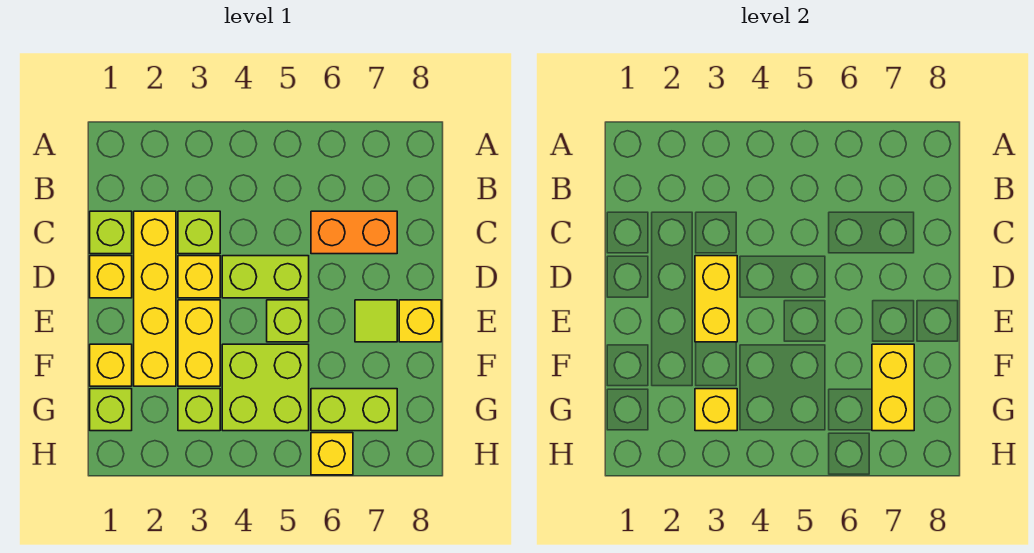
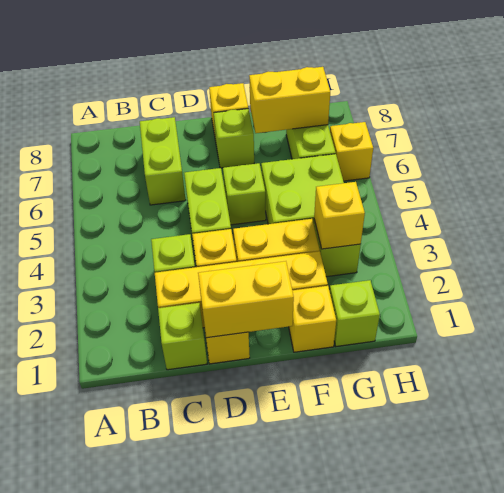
orange 1x2 brick [311,211,397,254] -> lime 1x2 brick [140,117,186,205]
yellow 1x2 brick [695,256,737,342] -> yellow 1x2 brick moved to [198,261,294,338]
lime 1x1 tile [355,300,397,342] -> lime 1x1 brick [214,109,254,168]

